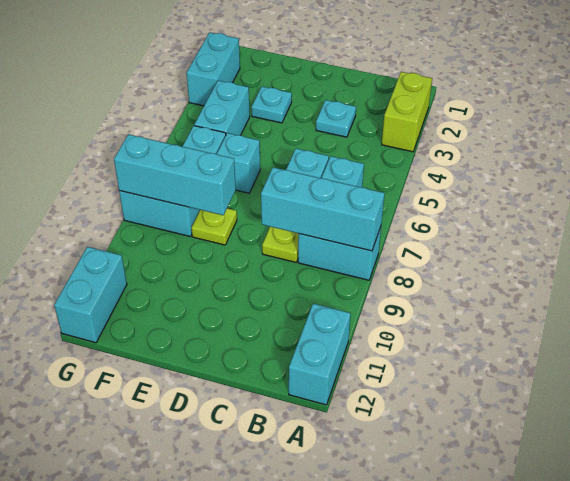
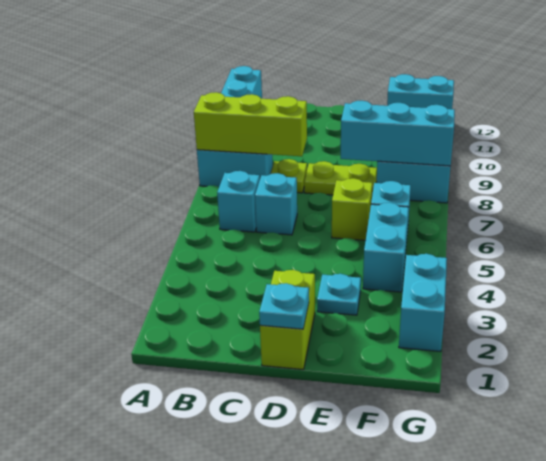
lime 1x2 brick [382,72,432,152] -> lime 1x2 brick moved to [260,270,315,370]
cyan 1x3 brick [261,167,385,251] -> lime 1x3 brick [194,92,307,156]
cyan 1x1 plate [316,100,356,137] -> cyan 1x1 plate moved to [259,283,309,329]
cyan 1x1 brick [217,133,260,193] -> lime 1x1 brick [332,178,372,240]
lime 1x1 plate [191,208,237,245] -> lime 1x2 plate [304,161,377,195]
cyan 1x2 brick [54,247,127,343] -> cyan 1x2 brick turned to [387,74,454,109]

